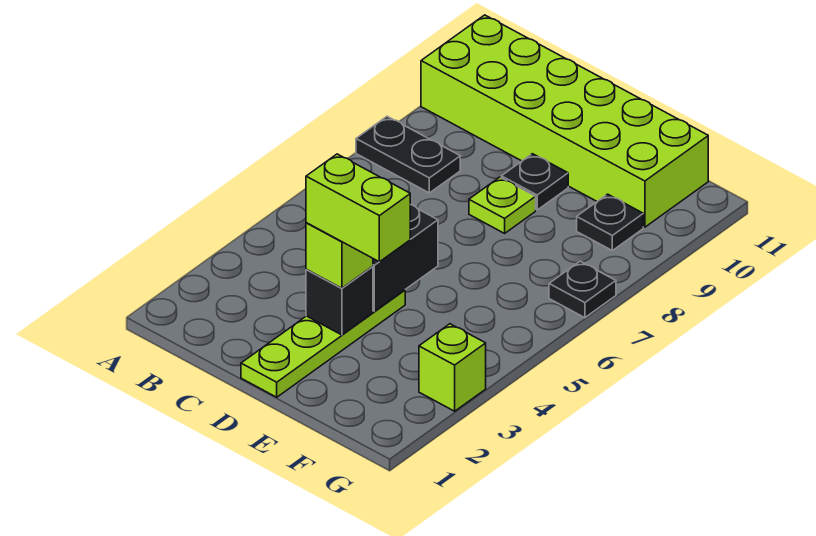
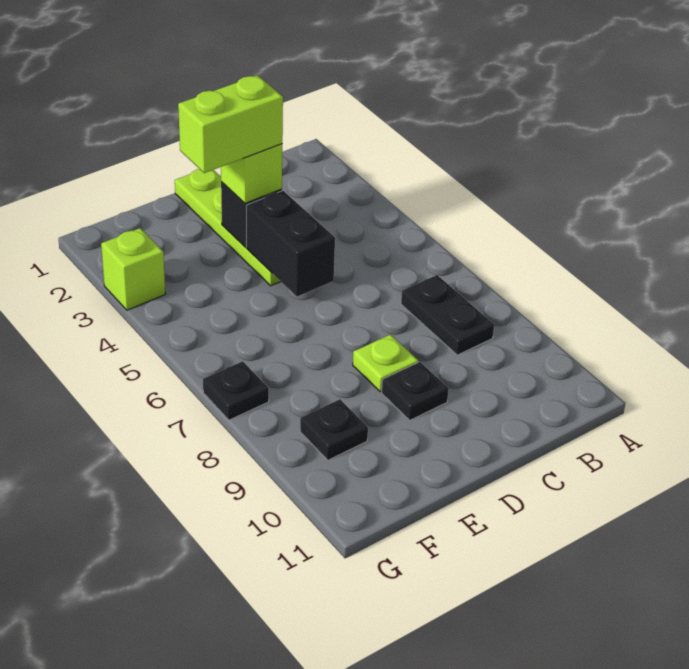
black 1x2 plate [356,116,460,193] -> black 1x2 plate turned to [401,275,494,355]
lime 2x6 brick [421,15,708,227] -> none

